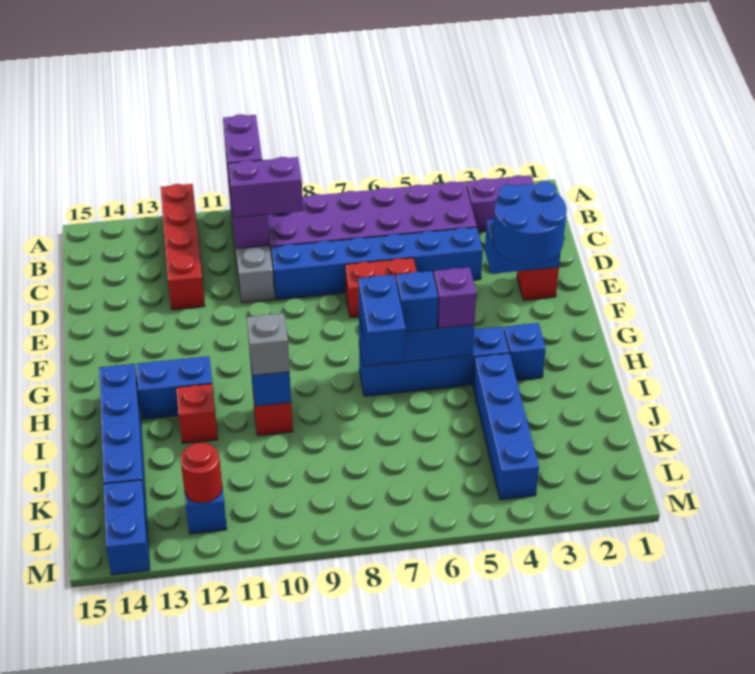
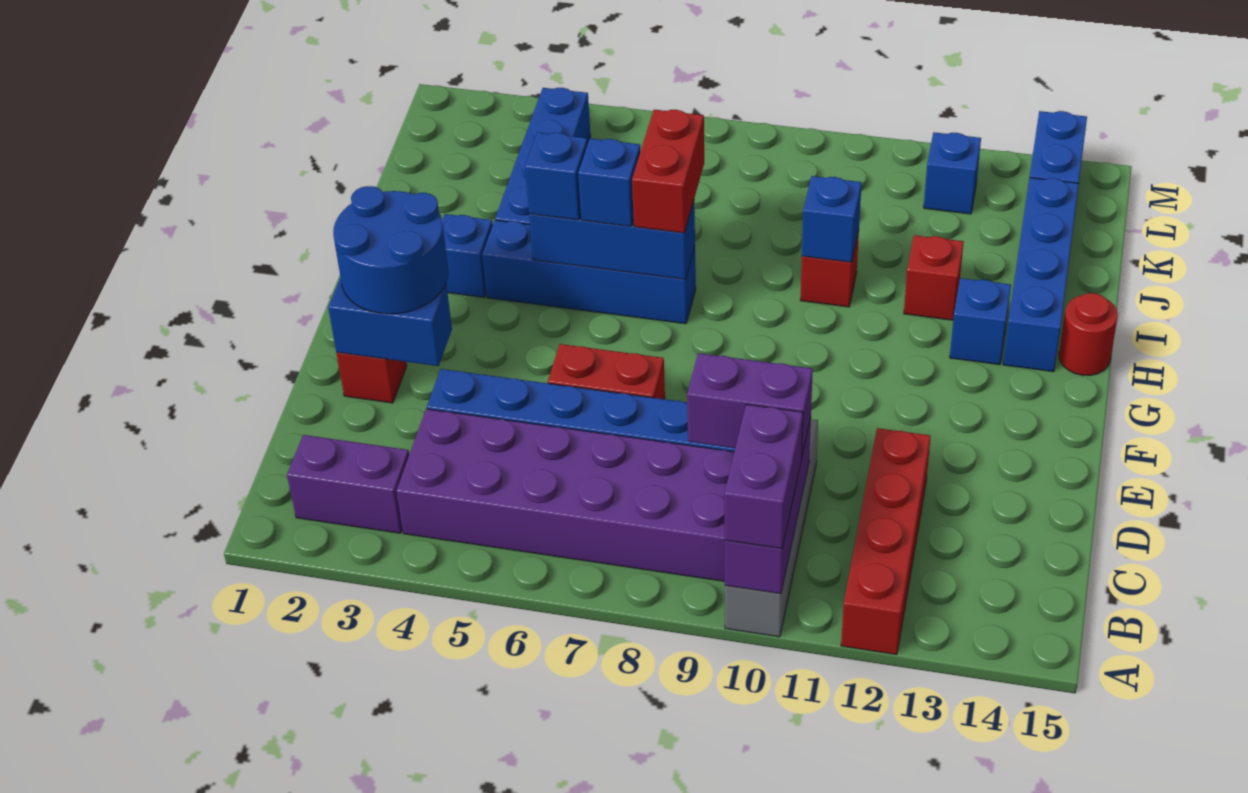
purple 1x1 brick [434,267,476,328] -> blue 1x1 brick [525,132,588,220]
blue 1x2 brick [358,275,406,364] -> red 1x2 brick [632,110,704,233]
blue 1x2 brick [137,356,214,419] -> blue 1x1 brick [950,278,1011,365]
grey 1x1 brick [247,313,290,375] -> none
red 1x1 round brick [180,443,222,503] -> red 1x1 round brick moved to [1059,293,1118,376]

